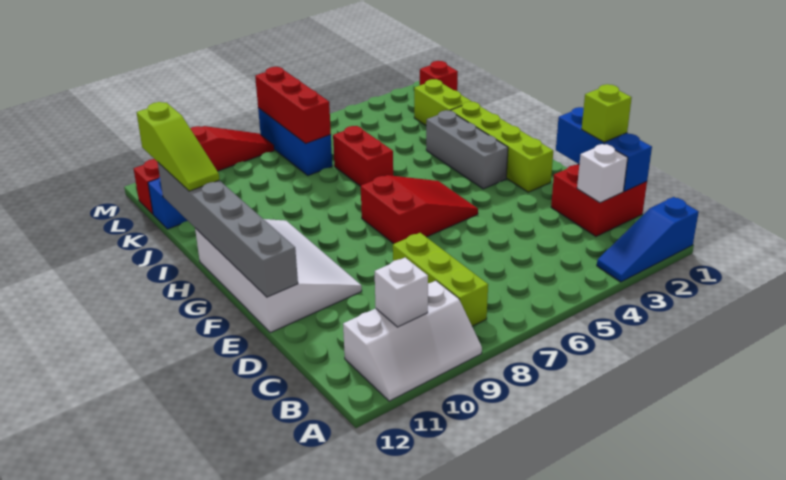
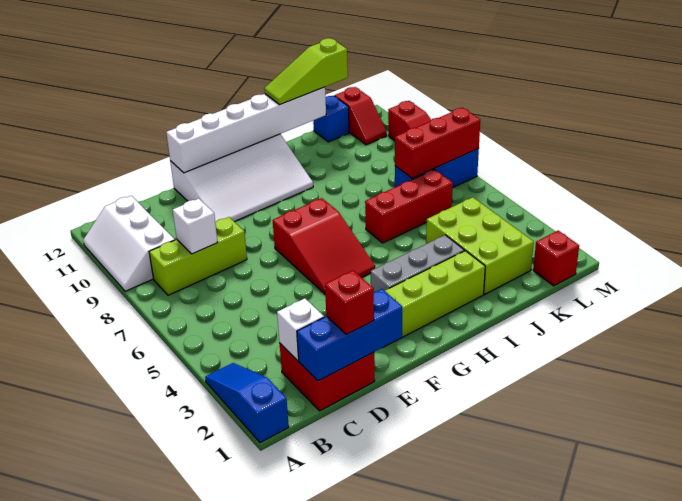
white 1x1 brick [375,258,428,327] -> white 1x1 brick moved to [173,199,218,254]
lime 1x1 brick [582,84,632,142] -> red 1x1 brick [325,271,374,334]
grey 1x6 brick [158,163,298,297] -> white 1x6 brick [166,87,326,173]
red 1x2 brick [333,126,393,186] -> red 1x3 brick [365,170,453,243]
lime 1x2 brick [414,79,471,125] -> lime 2x3 brick [426,197,534,294]

